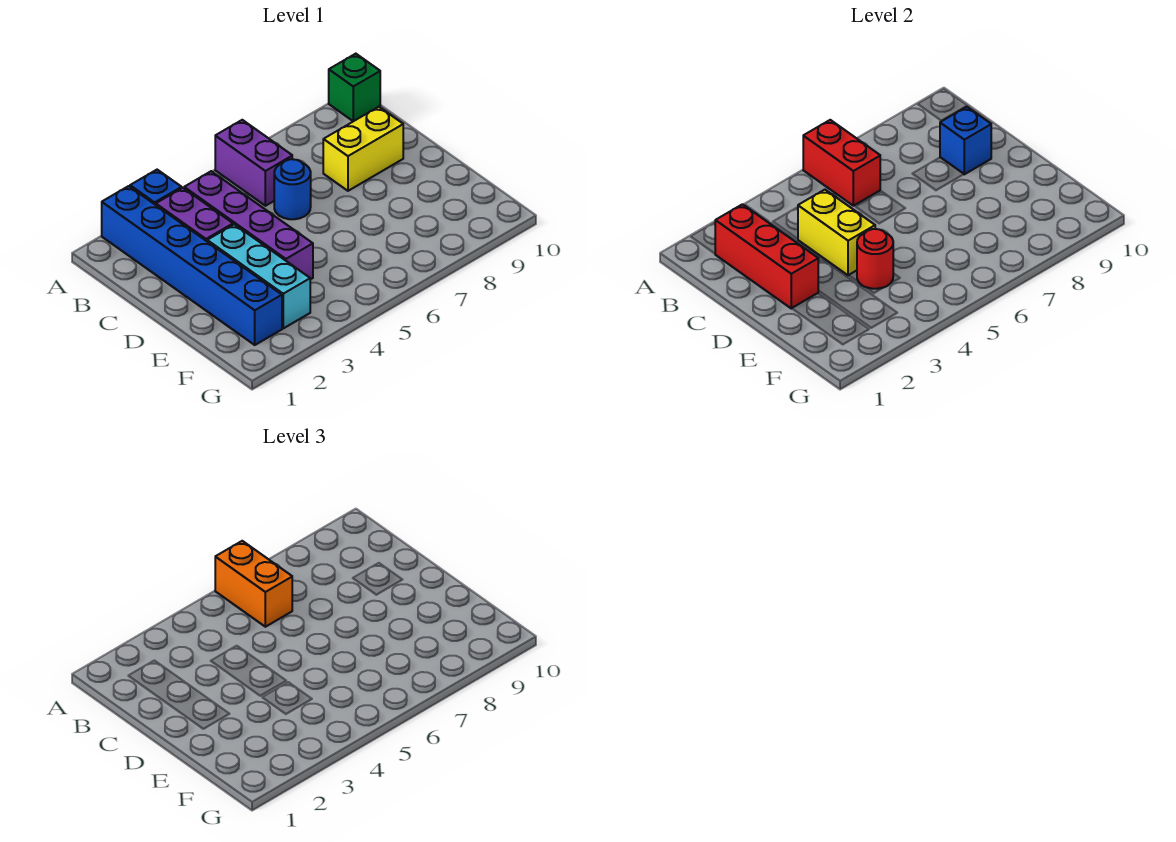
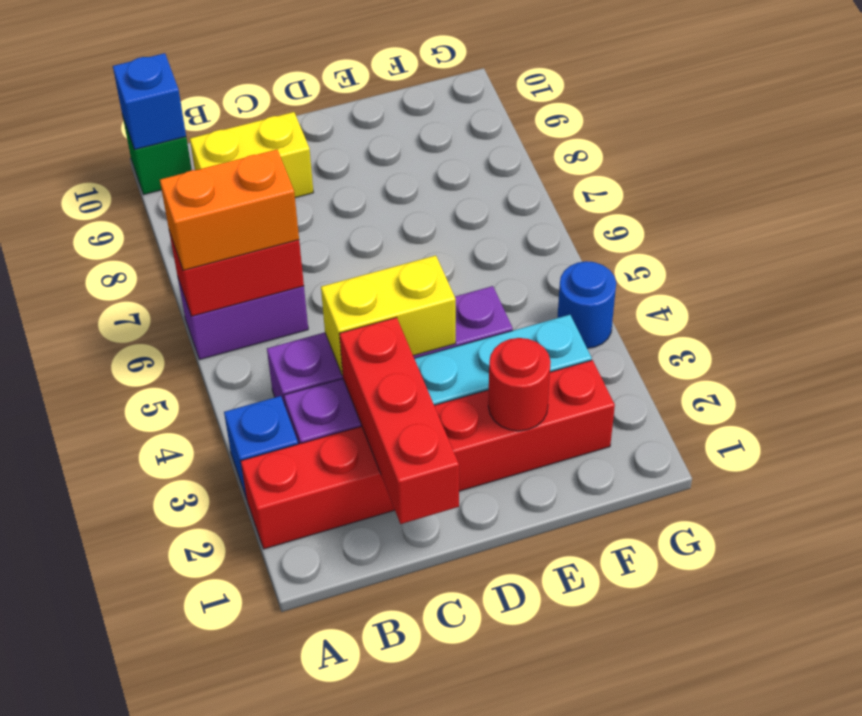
blue 1x6 brick [102,186,282,345] -> red 1x6 brick [241,360,615,549]
red 1x3 brick [715,204,818,309] -> red 1x3 brick turned to [339,317,459,524]
blue 1x1 round brick [274,159,311,219] -> blue 1x1 round brick moved to [558,261,616,348]
yellow 1x2 brick [323,107,403,191] -> yellow 1x2 brick turned to [190,112,314,198]
blue 1x1 brick [940,107,991,174] -> blue 1x1 brick moved to [113,53,186,150]
red 1x1 round brick [857,229,893,289] -> red 1x1 round brick moved to [488,338,551,431]

